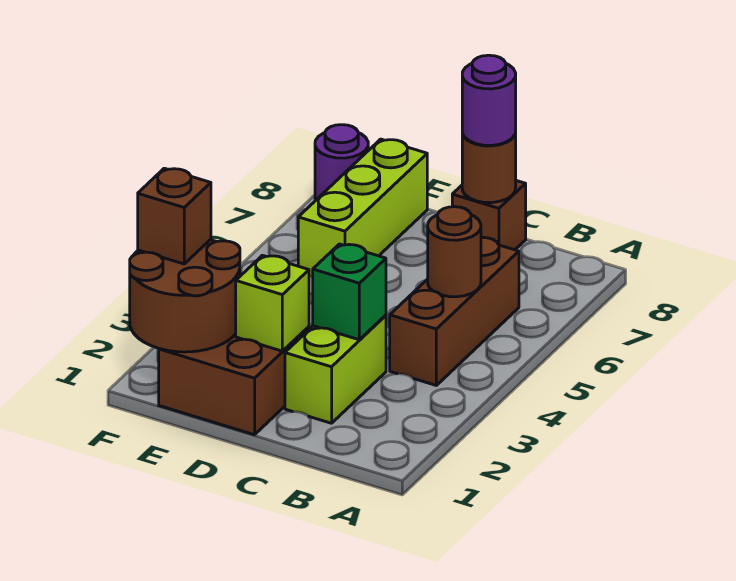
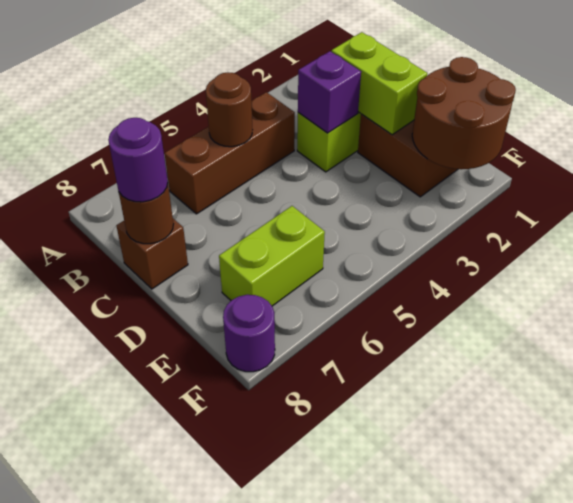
green 1x1 brick [313,244,386,340] -> purple 1x1 brick [298,51,361,133]
lime 1x1 brick [236,255,309,351] -> lime 1x2 brick [332,32,427,135]
lime 1x3 brick [298,139,427,276] -> lime 1x2 brick [219,206,325,306]
brown 1x1 brick [138,168,211,264] -> none

